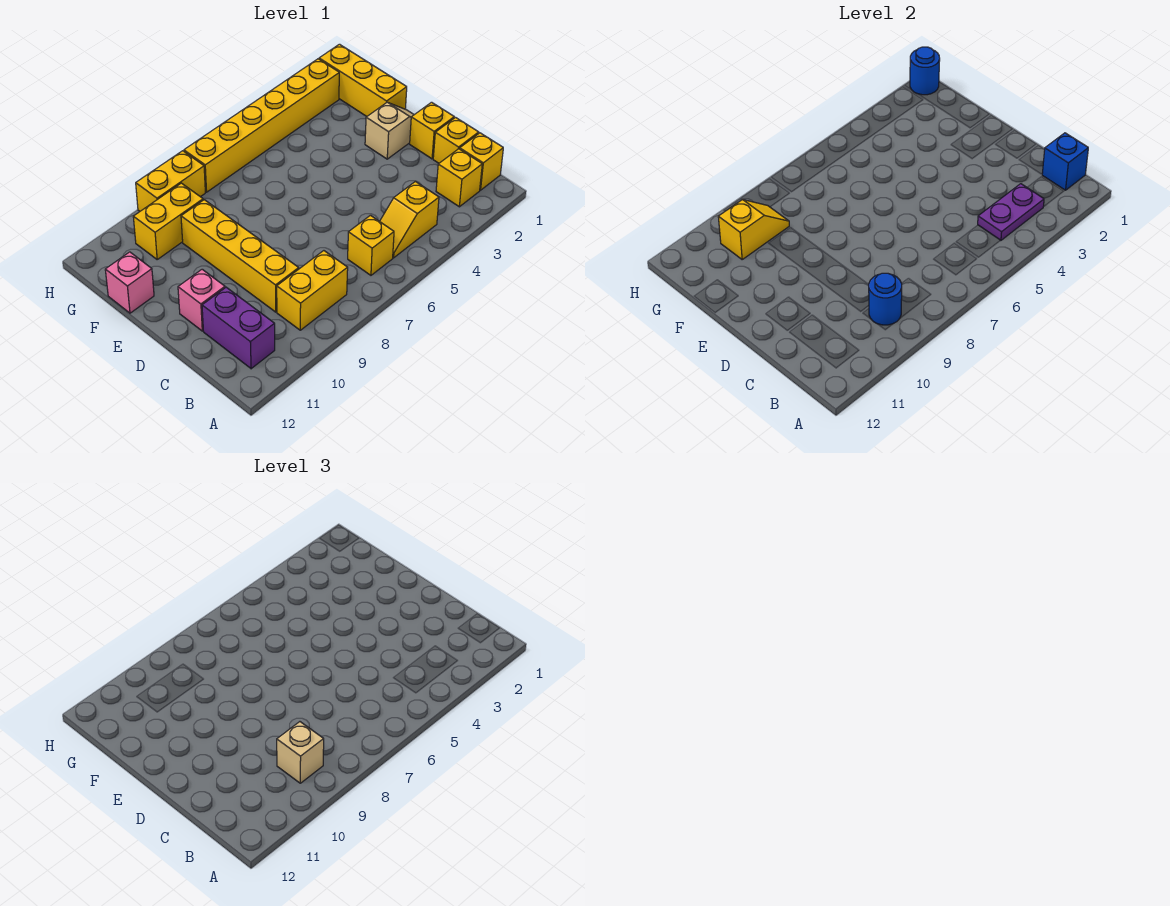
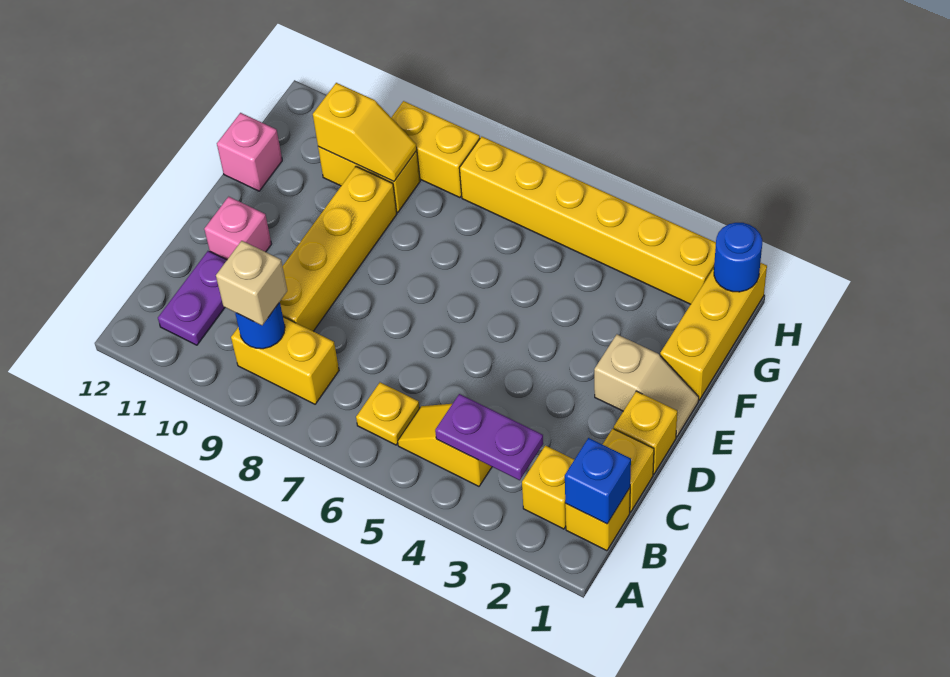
yellow 1x1 brick [348,215,394,275] -> yellow 1x1 plate [356,382,420,445]
purple 1x2 brick [202,287,275,369] -> purple 1x2 plate [158,251,227,345]

